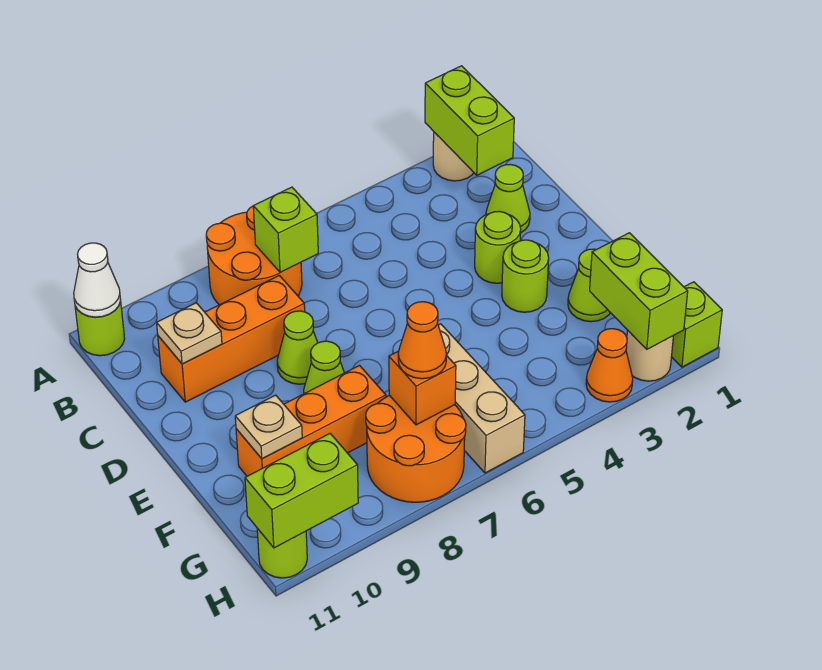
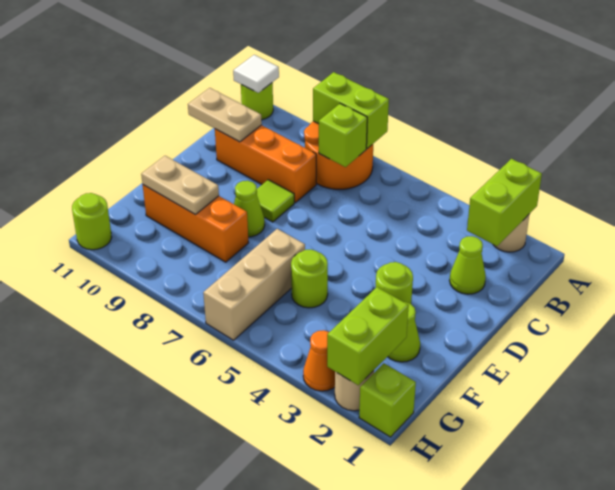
white 1x1 cone [74,243,121,317] -> white 1x1 tile [233,55,279,93]
tan 1x1 plate [157,303,222,364] -> tan 1x2 plate [188,88,262,142]
lime 1x1 round brick [475,211,521,283] -> lime 1x1 round brick moved to [291,249,328,308]
lime 1x1 cone [277,311,318,384] -> lime 1x1 tile [257,180,294,222]
tan 1x1 plate [235,395,302,459] -> tan 1x2 plate [141,156,219,214]
orange 2x2 round brick [366,395,466,502] -> none
orange 1x1 brick [389,351,456,425] -> none
orange 1x1 cone [398,302,447,379] -> none
lime 1x2 brick [245,434,358,548] -> lime 1x2 brick moved to [313,72,389,149]

